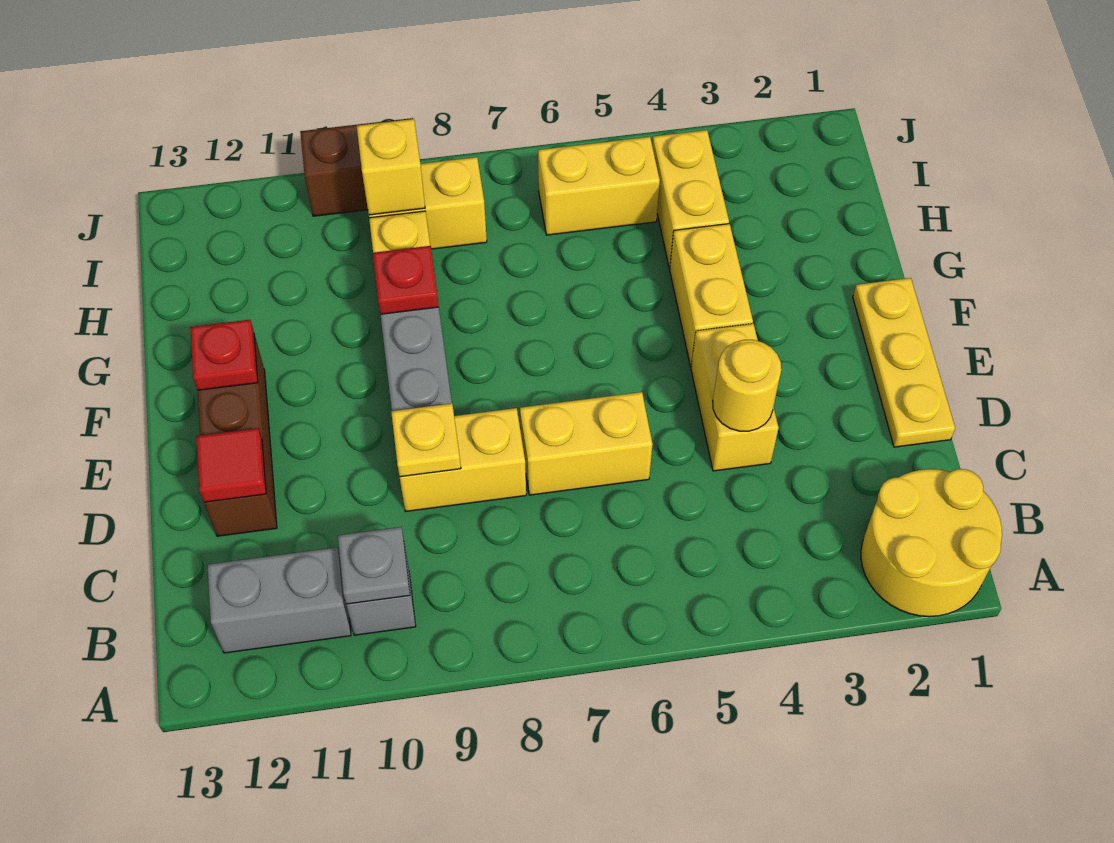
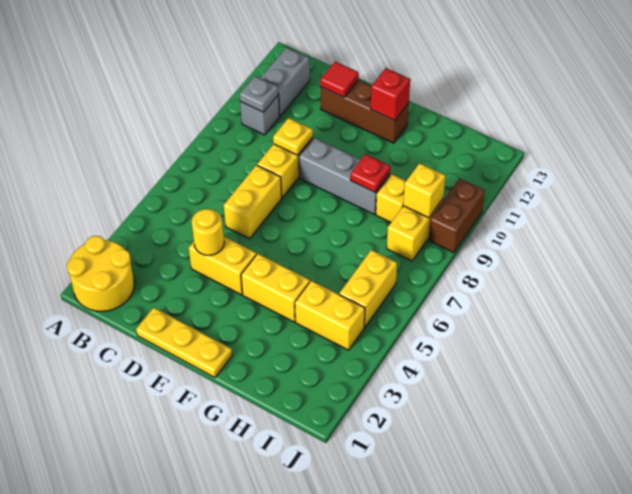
red 1x1 plate [190,320,258,390] -> red 1x1 brick [371,68,410,121]

